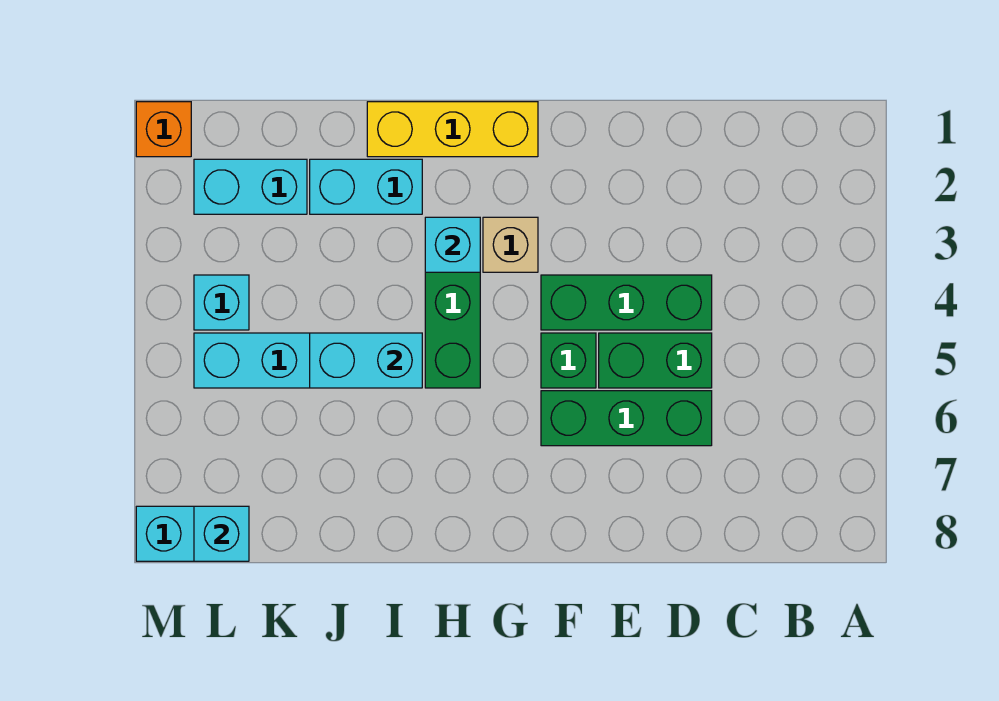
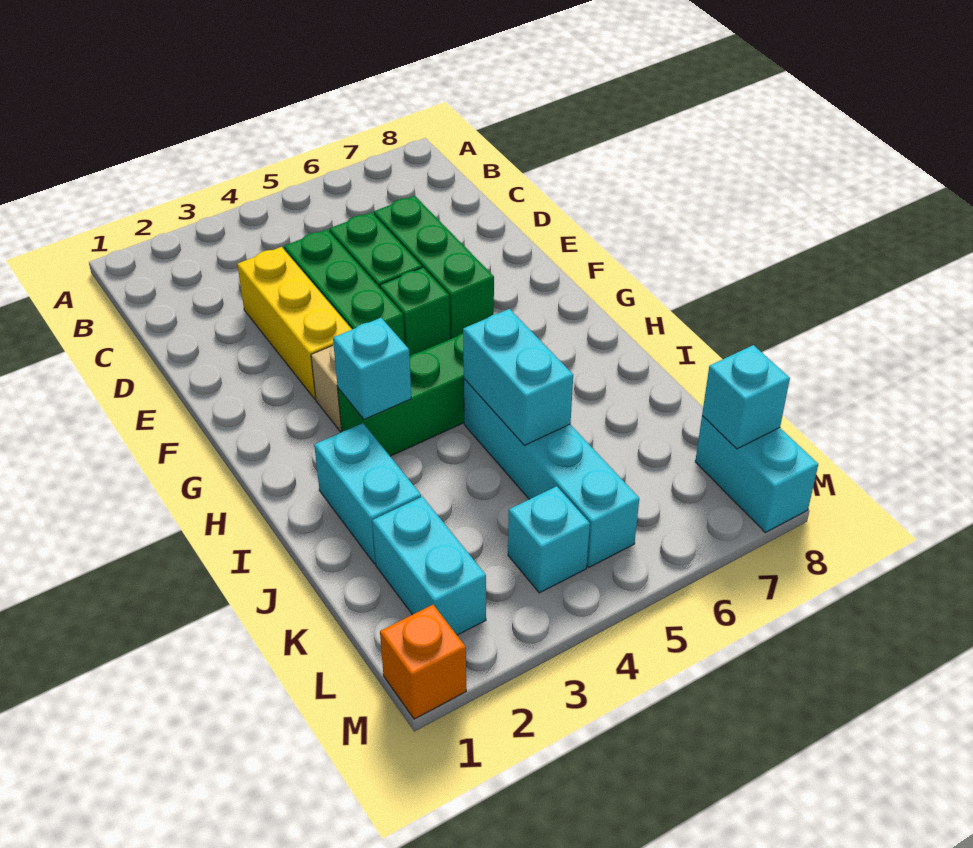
yellow 1x3 brick [367,102,538,157] -> yellow 1x3 brick moved to [237,247,352,399]

